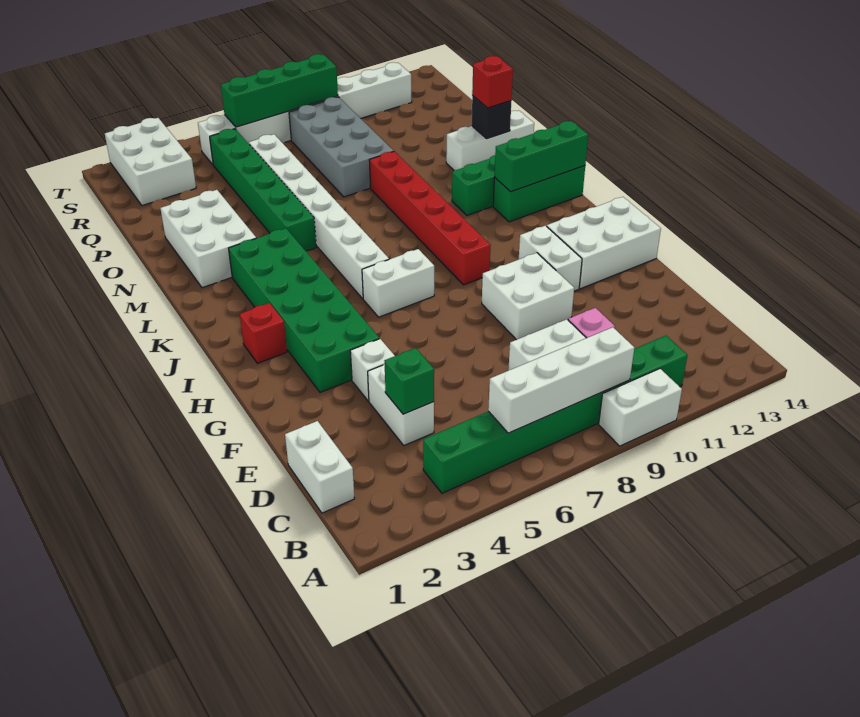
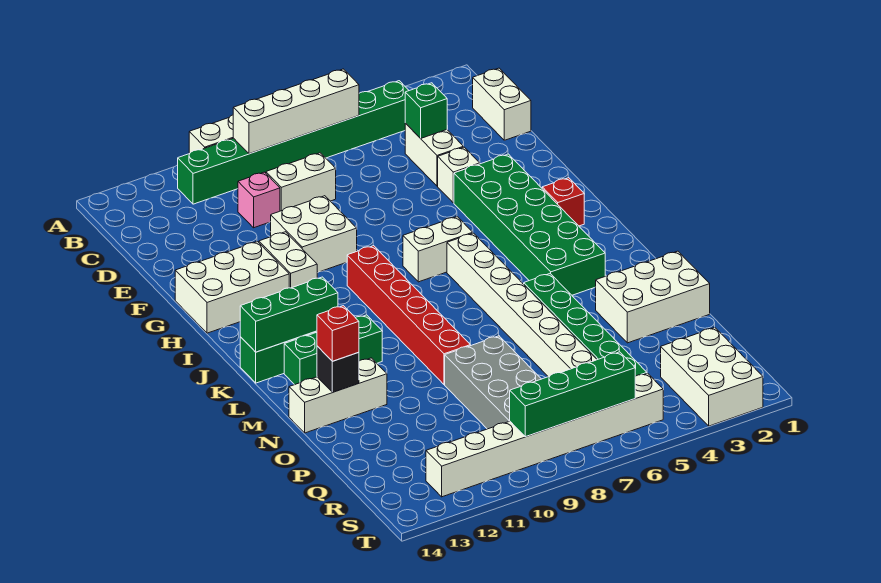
white 2x3 brick [160,190,256,288] -> white 2x3 brick turned to [596,251,710,343]

